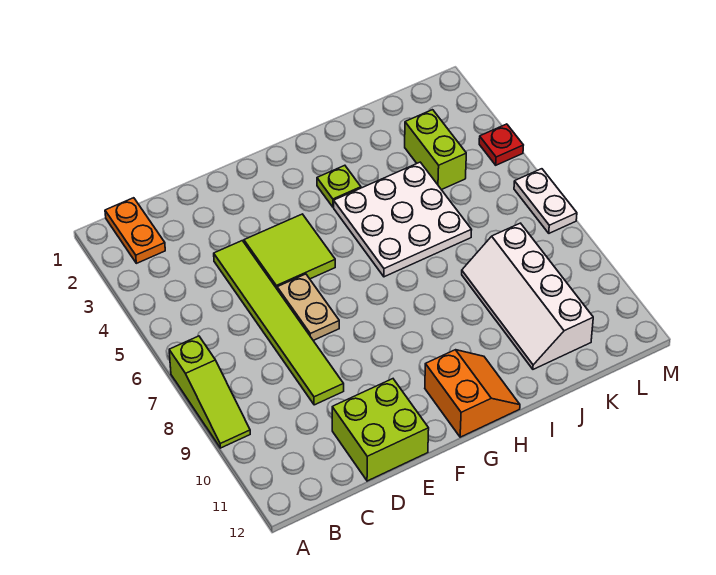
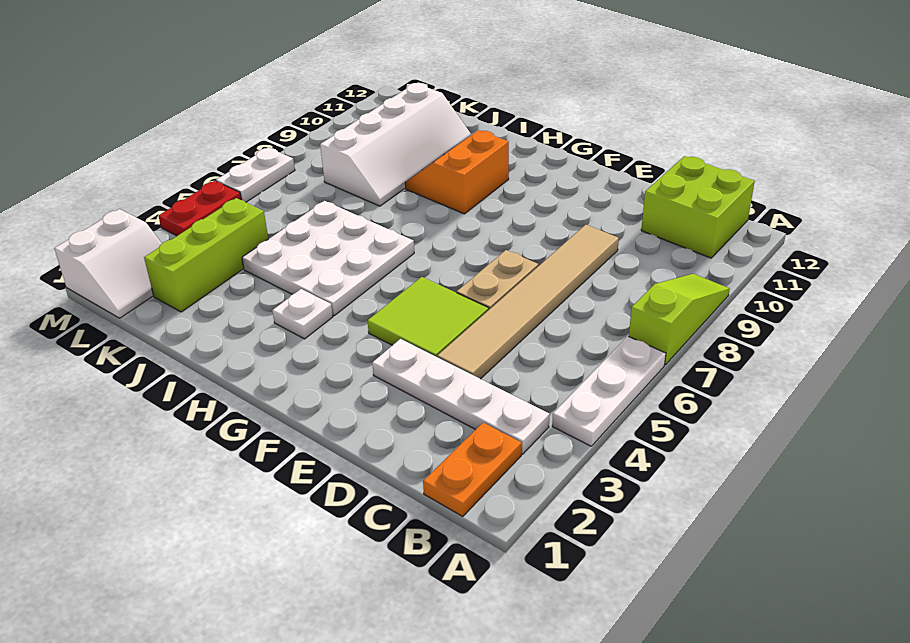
none -> white 1x3 plate [552,336,666,446]
none -> white 1x4 plate [372,339,550,454]
lime 1x6 tile [214,241,344,405] -> tan 1x6 tile [437,225,619,379]
lime 2x2 brick [332,379,429,481] -> lime 2x2 brick moved to [641,156,755,258]
orange 2x2 slope [425,350,520,437] -> orange 2x2 slope moved to [405,130,509,214]
lime 1x1 plate [317,165,361,207] -> white 1x1 plate [272,289,333,339]
lime 1x2 brick [405,110,466,190] -> lime 1x3 brick [144,198,268,312]
none -> white 2x2 slope [54,209,162,318]
red 1x1 plate [479,124,523,165] -> red 1x2 plate [159,181,241,236]

